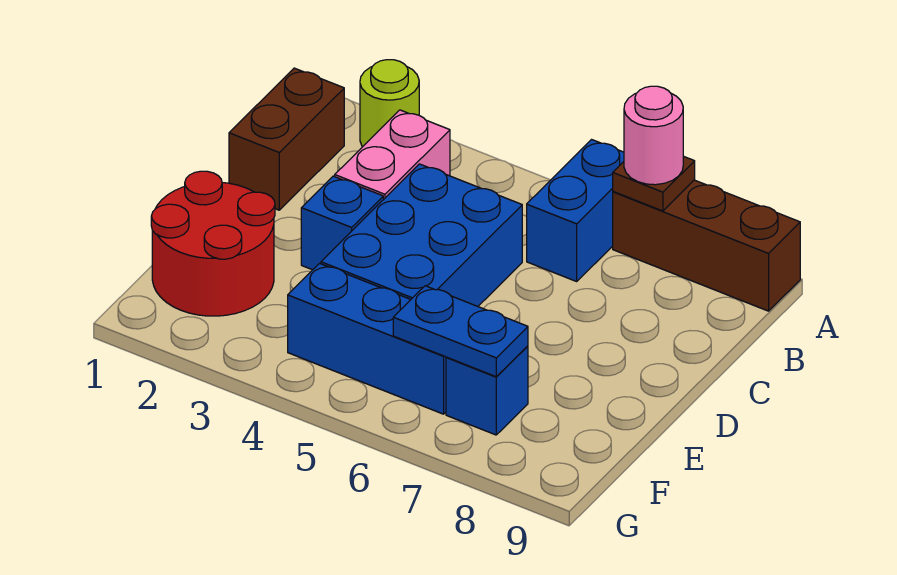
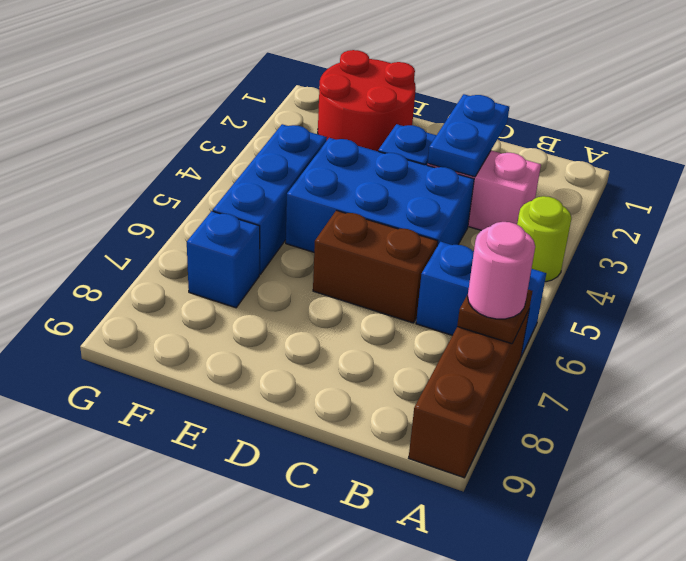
lime 1x1 round brick [360,60,419,147] -> lime 1x1 round brick moved to [517,196,572,282]
brown 1x2 brick [229,68,344,210] -> brown 1x2 brick moved to [313,210,438,323]
blue 1x2 plate [393,286,528,377] -> blue 1x2 plate moved to [428,94,509,177]

